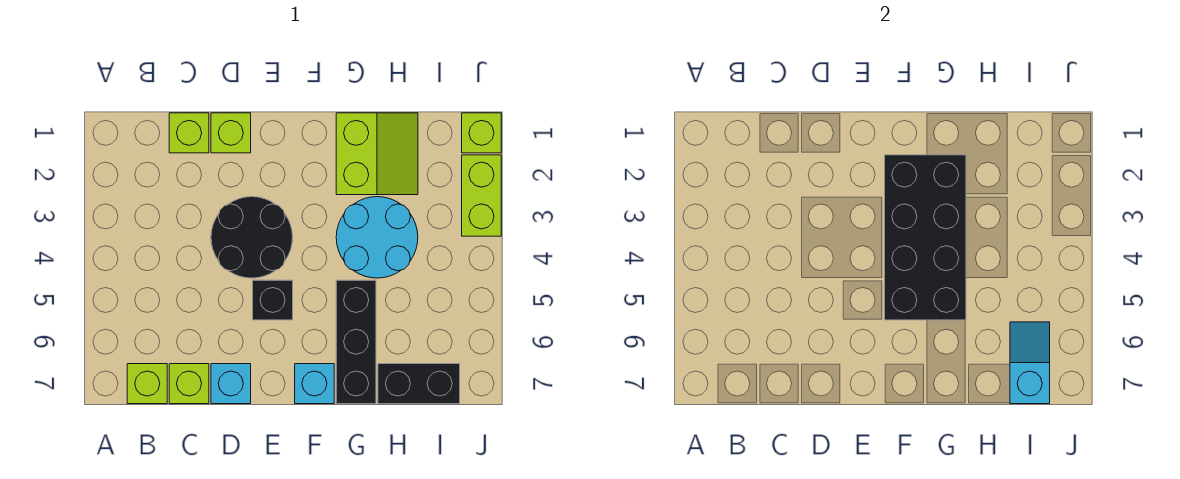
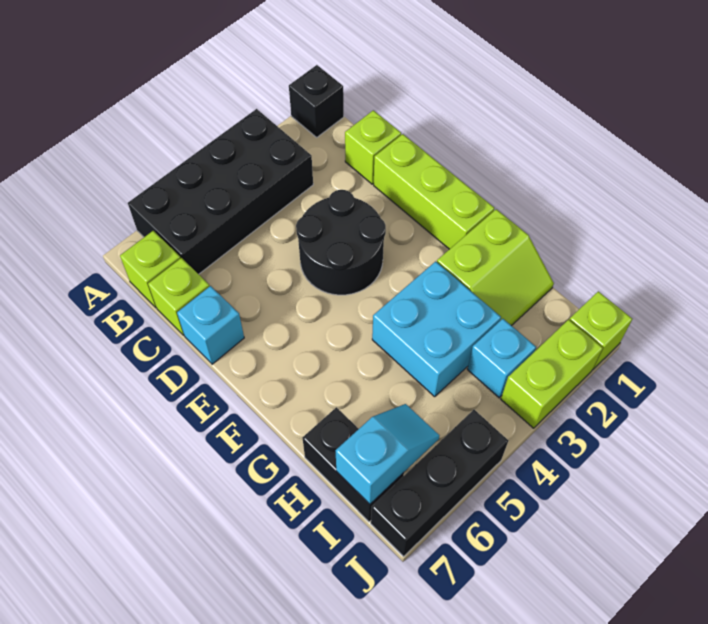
lime 1x1 brick [211,113,251,153] -> lime 1x3 brick [374,134,494,249]
black 1x1 brick [253,280,293,320] -> black 1x1 brick moved to [289,65,344,137]
black 2x4 brick [885,155,966,320] -> black 2x4 brick moved to [128,109,313,274]
cyan 1x1 brick [295,364,334,404] -> cyan 1x1 brick moved to [467,319,536,398]
cyan 2x2 round brick [336,197,418,278] -> cyan 2x2 brick [372,261,501,397]
black 1x3 brick [336,280,376,404] -> black 1x3 brick moved to [371,410,509,556]

